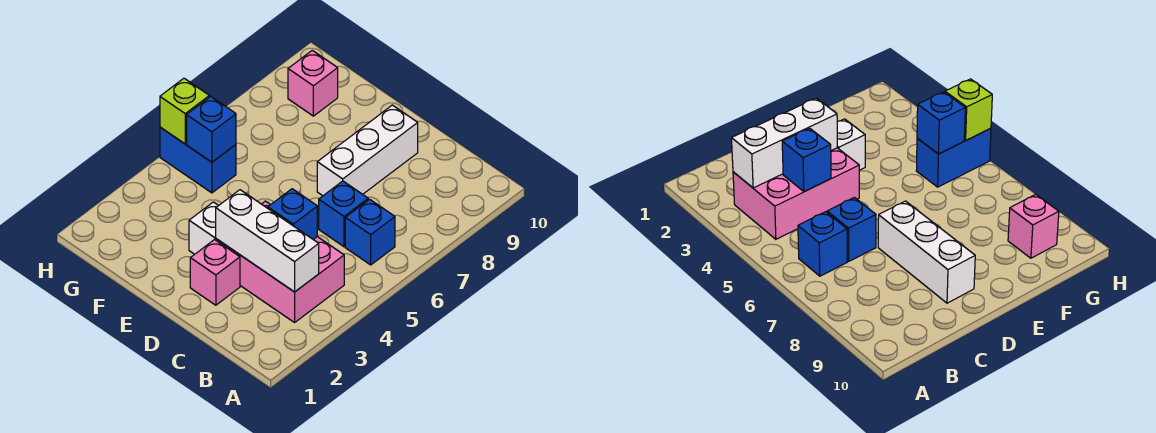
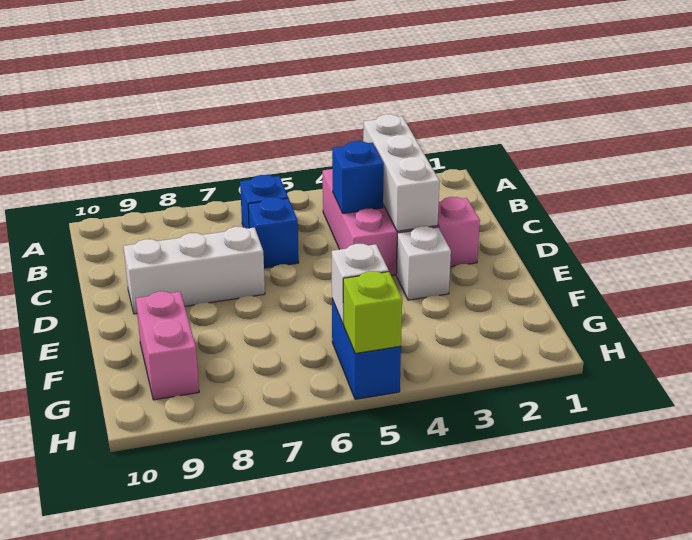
blue 1x1 brick [187,96,236,162] -> white 1x1 brick [332,244,389,324]
pink 1x1 brick [288,50,338,116] -> pink 1x2 brick [136,291,199,400]

